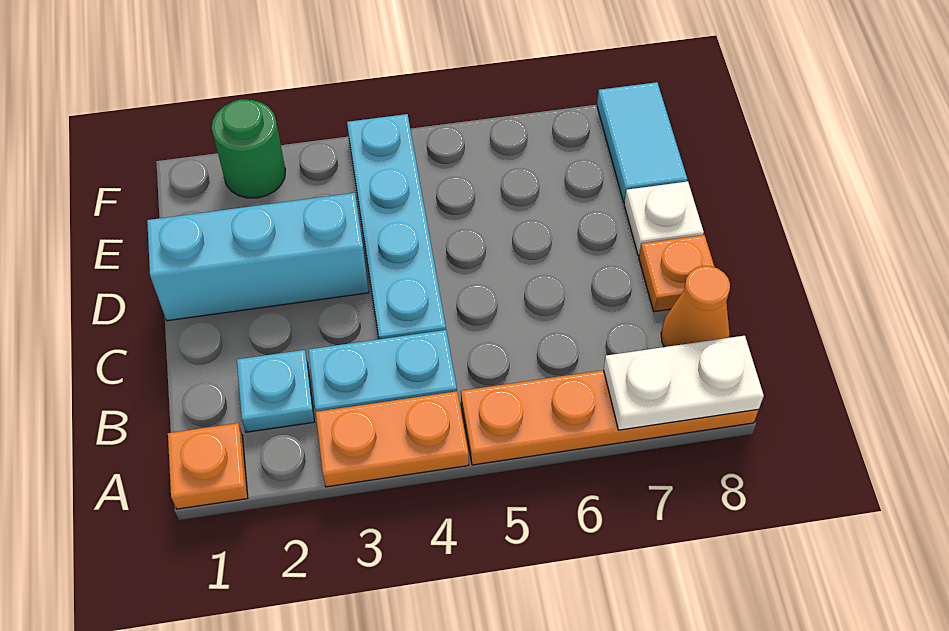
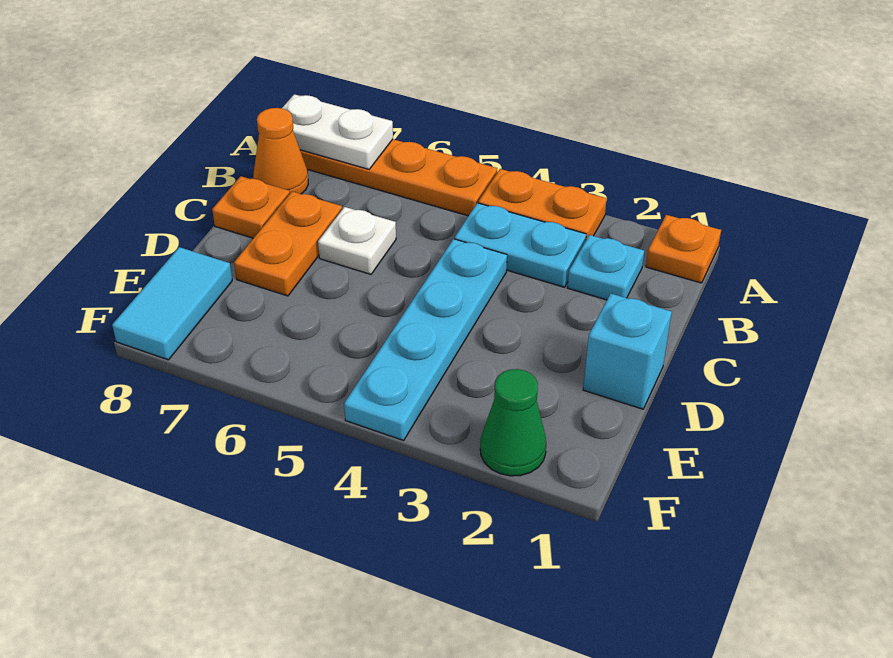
none -> orange 1x2 plate [234,191,342,296]
cyan 1x3 brick [147,193,369,321] -> cyan 1x1 brick [583,294,672,409]
white 1x1 plate [624,181,704,256] -> white 1x1 plate moved to [318,207,396,274]
green 1x1 round brick [212,99,285,198] -> green 1x1 cone [480,369,546,476]

